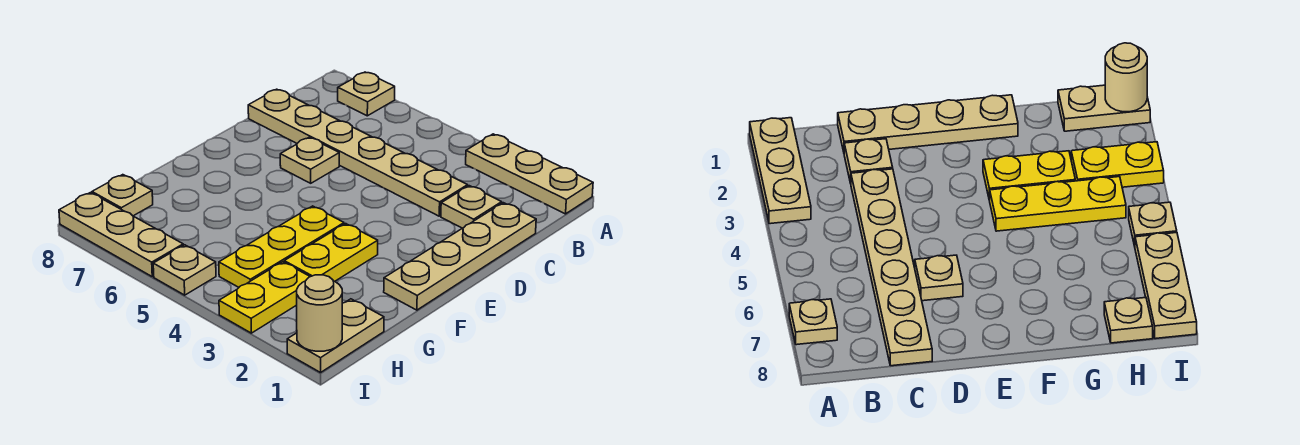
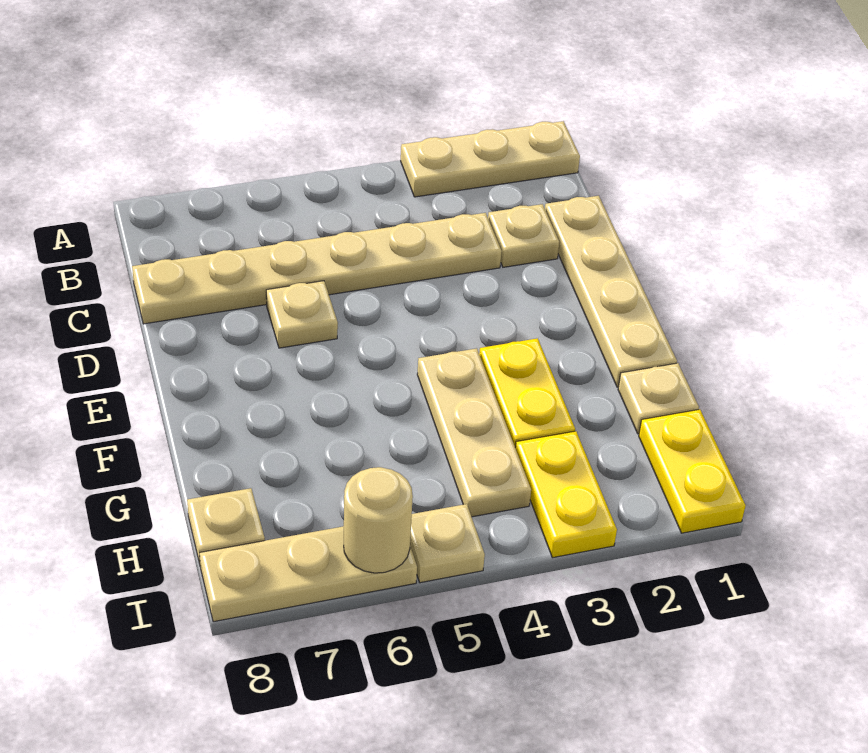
tan 1x1 plate [338,72,395,116] -> tan 1x1 plate moved to [618,363,699,434]
yellow 1x3 plate [219,206,344,287] -> tan 1x3 plate [417,348,531,517]
tan 1x2 plate [287,299,384,373] -> yellow 1x2 plate [639,409,746,533]
tan 1x1 round brick [297,275,342,351] -> tan 1x1 round brick moved to [344,467,413,573]

